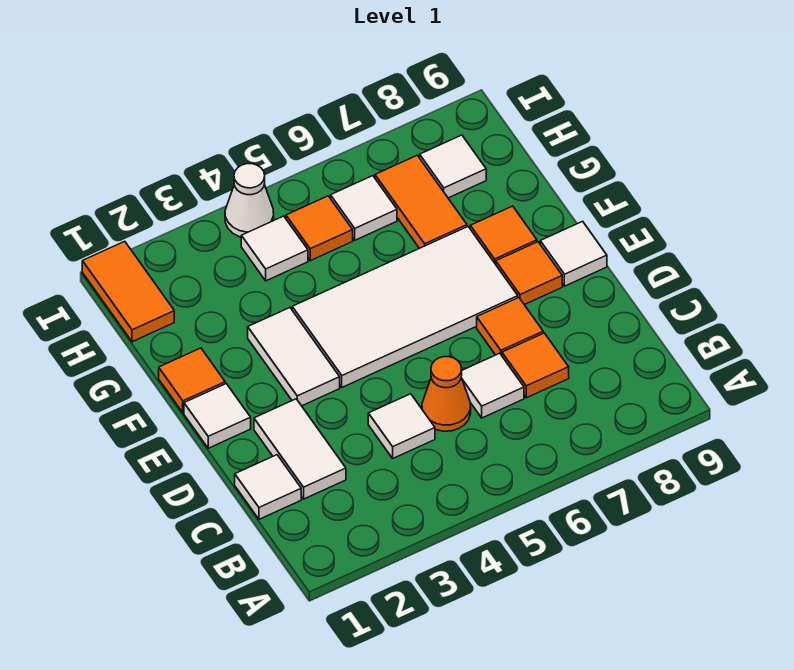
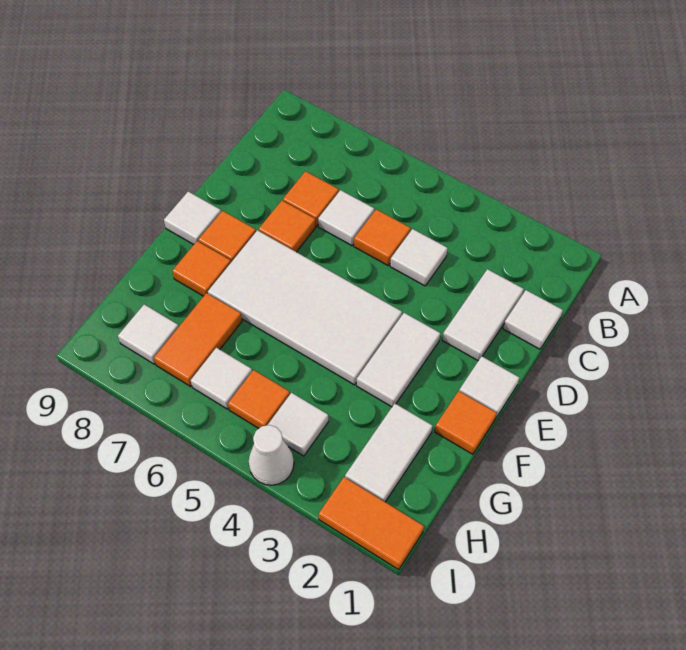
orange 1x1 cone [422,357,471,431] -> orange 1x1 tile [354,209,411,265]
none -> white 1x2 tile [345,404,433,502]
orange 1x2 tile [82,241,174,342] -> orange 1x2 tile turned to [319,477,424,570]

